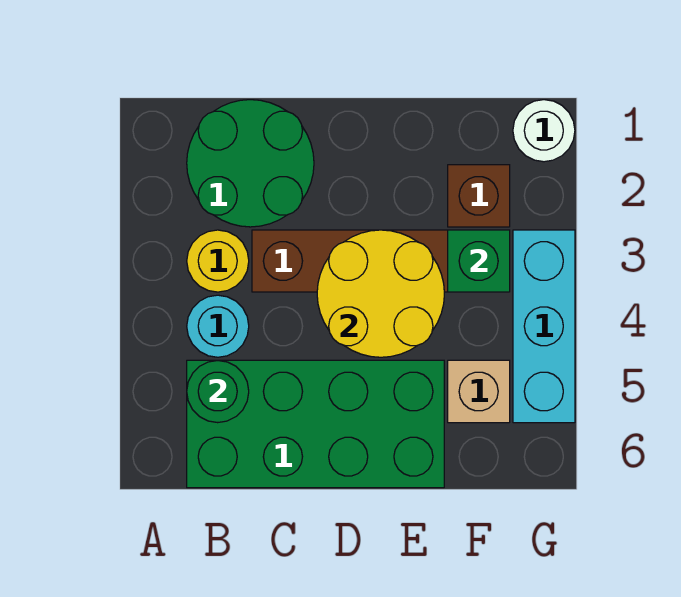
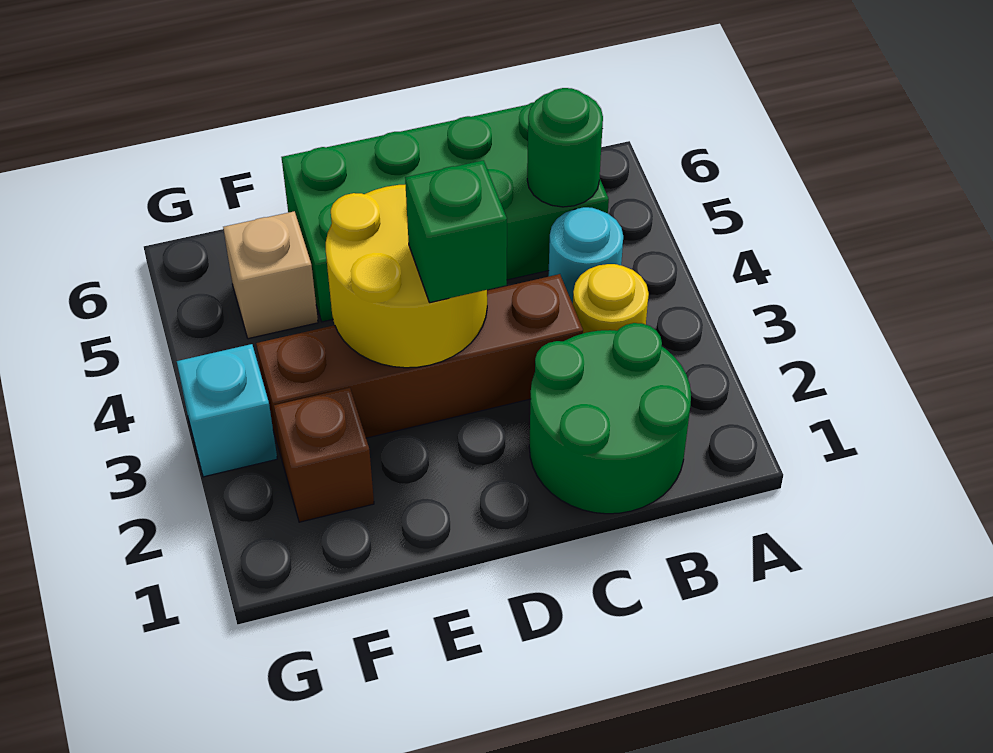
green 1x1 brick [448,230,510,292] -> green 1x1 brick moved to [405,160,507,303]
white 1x1 round brick [513,100,575,162] -> none
cyan 1x3 brick [513,230,575,423] -> cyan 1x1 brick [177,344,277,477]

